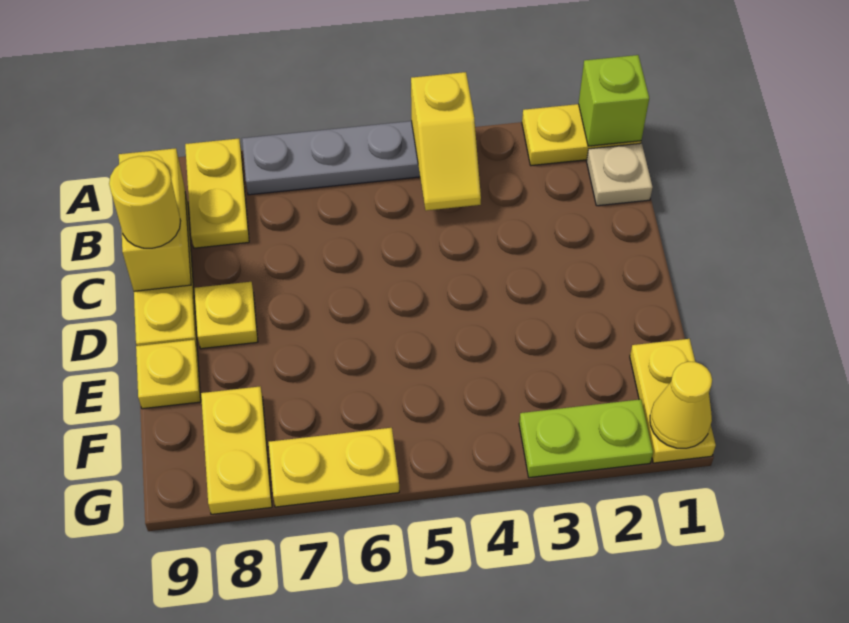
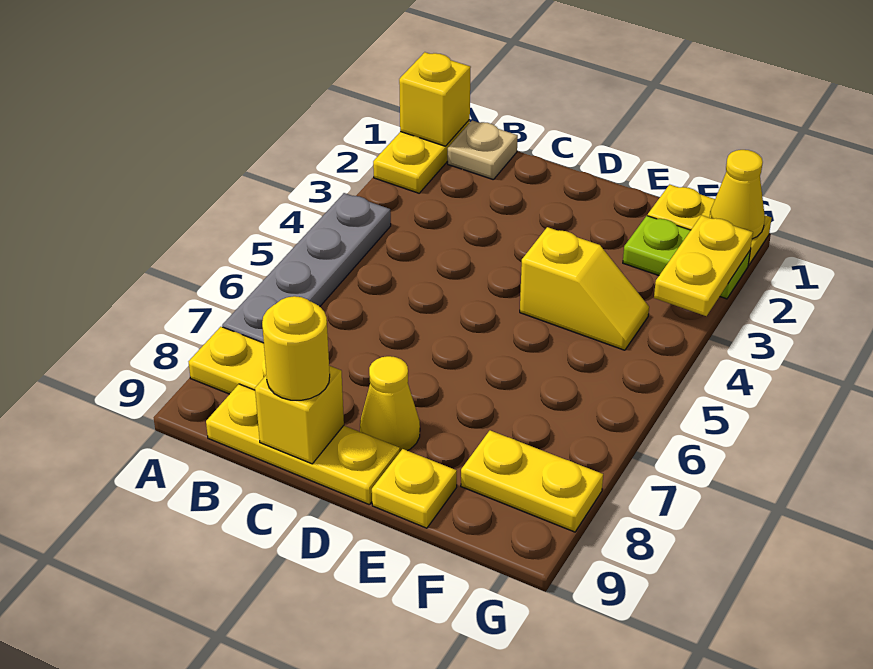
lime 1x1 brick [579,55,649,146] -> yellow 1x1 brick [399,52,471,146]
yellow 1x2 slope [411,72,481,211] -> yellow 1x2 slope moved to [520,227,649,350]
yellow 1x2 brick [119,148,191,291] -> yellow 1x1 brick [255,366,344,464]
yellow 1x1 plate [194,282,258,349] -> yellow 1x1 cone [360,356,420,451]
lime 1x2 plate [519,399,653,478] -> lime 1x2 plate turned to [623,216,750,299]
yellow 1x2 plate [269,428,399,507] -> yellow 1x2 plate moved to [654,215,753,316]

